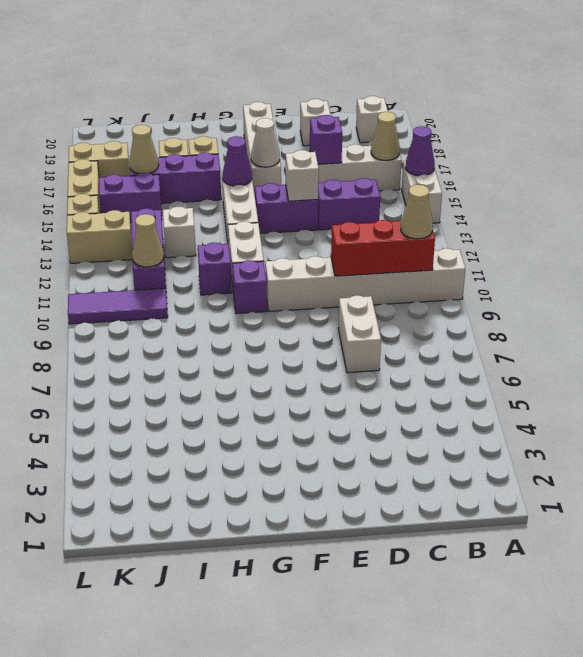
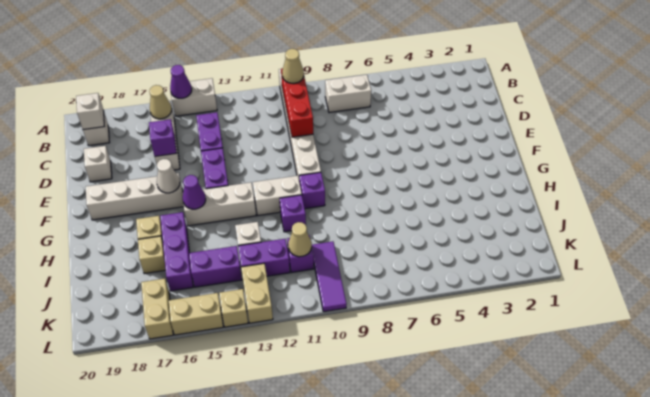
white 1x2 brick [338,295,381,373] -> white 1x2 brick moved to [325,75,371,113]
white 1x1 brick [286,150,319,201] -> white 1x1 brick moved to [76,93,104,130]
purple 1x2 brick [99,173,162,223] -> purple 1x2 brick turned to [189,246,242,287]
tan 1x1 cone [129,125,159,174] -> none

